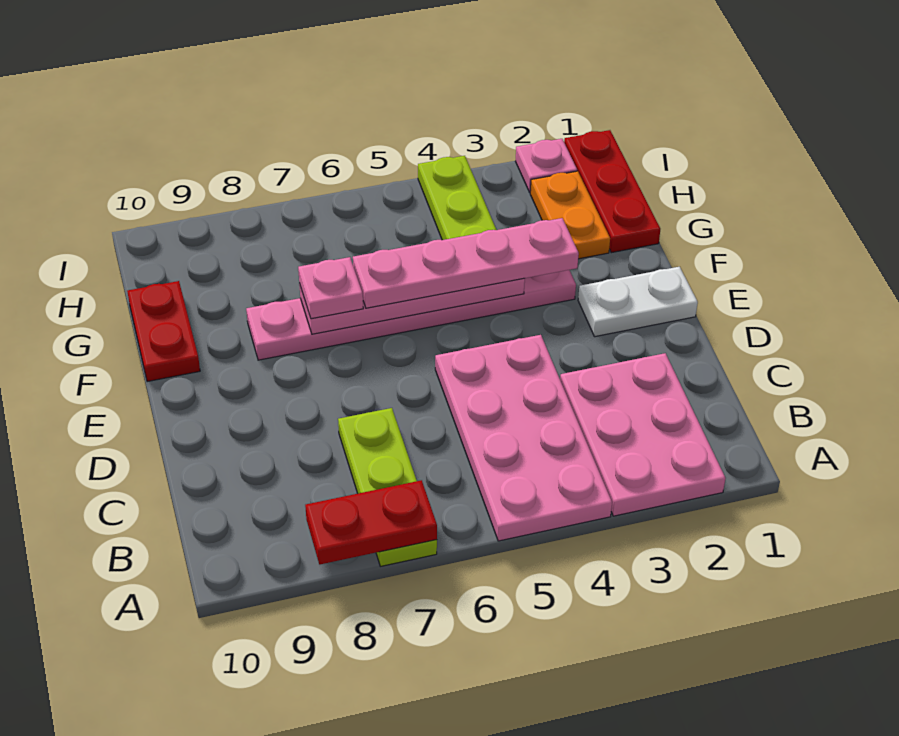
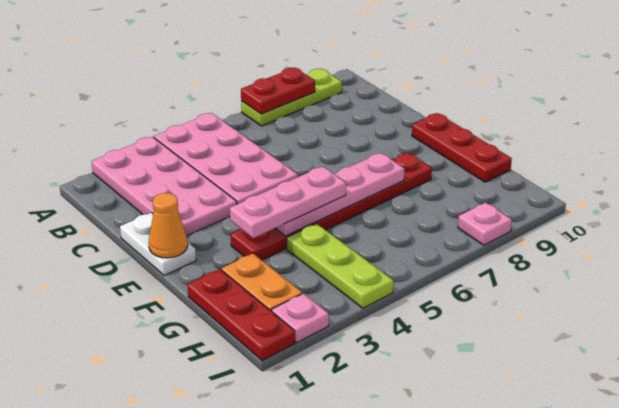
pink 2x3 plate [560,353,726,516] -> pink 2x4 plate [92,137,237,236]
lime 1x3 plate [338,408,437,566] -> lime 1x3 plate turned to [241,69,342,126]
white 1x2 plate [578,267,698,337] -> white 1x2 plate turned to [120,213,196,275]
none -> orange 1x1 cone [149,193,188,258]
pink 1x6 plate [246,270,576,360] -> red 1x6 plate [231,153,432,260]
pink 1x4 plate [353,218,579,308] -> pink 1x3 plate [230,166,346,238]
pink 1x1 plate [298,257,363,319] -> pink 1x1 plate moved to [458,202,512,245]
red 1x2 plate [127,281,200,382] -> red 1x3 plate [412,113,512,182]

